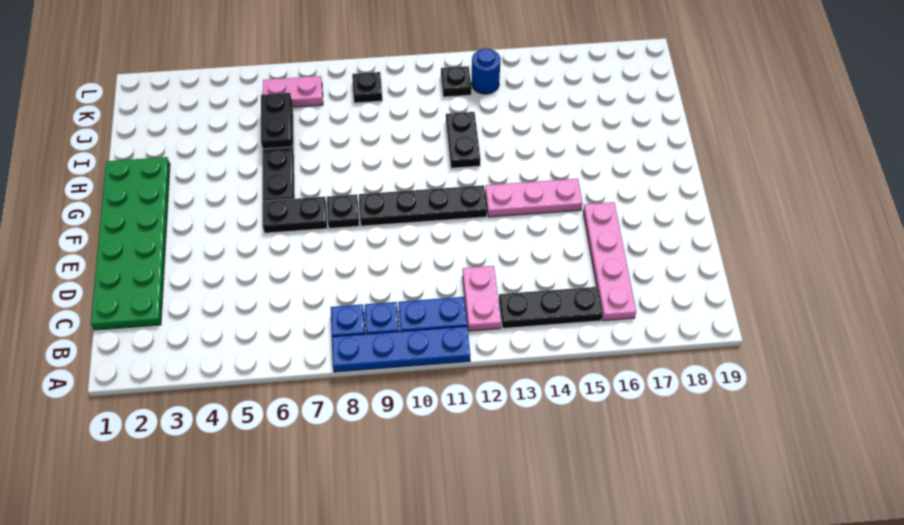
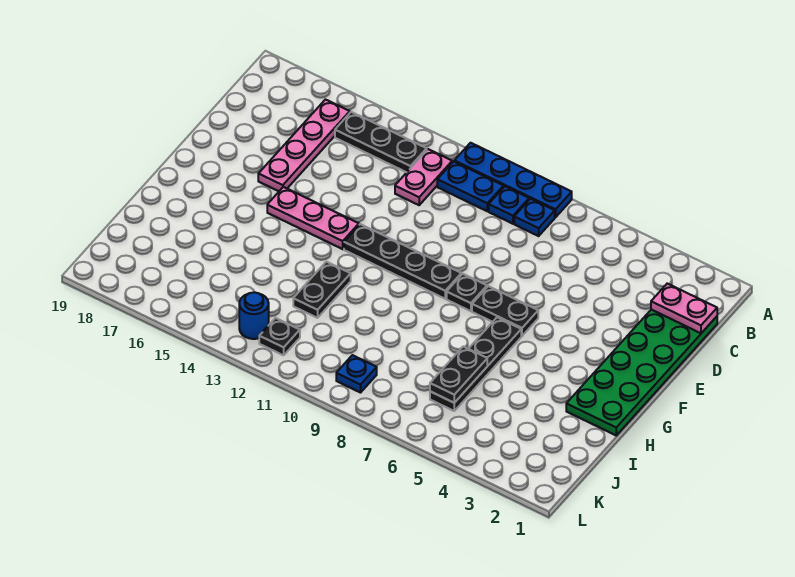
pink 1x2 plate [263,76,323,107] -> pink 1x2 plate moved to [651,284,717,333]
black 1x1 plate [352,72,382,103] -> blue 1x1 plate [336,355,377,393]

